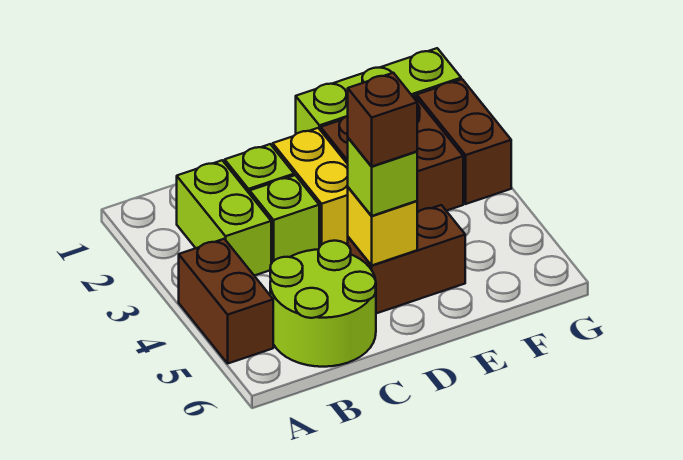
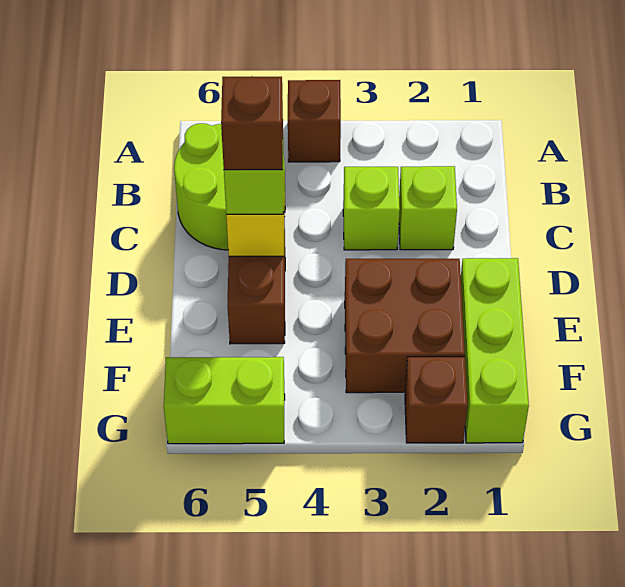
brown 1x2 brick [179,239,273,363] -> brown 1x1 brick [288,80,341,162]
lime 1x2 brick [177,160,271,276] -> lime 1x2 brick moved to [164,357,285,444]
yellow 1x2 brick [273,128,348,247] -> none
brown 1x2 brick [417,79,511,204] -> brown 1x1 brick [405,357,467,443]

